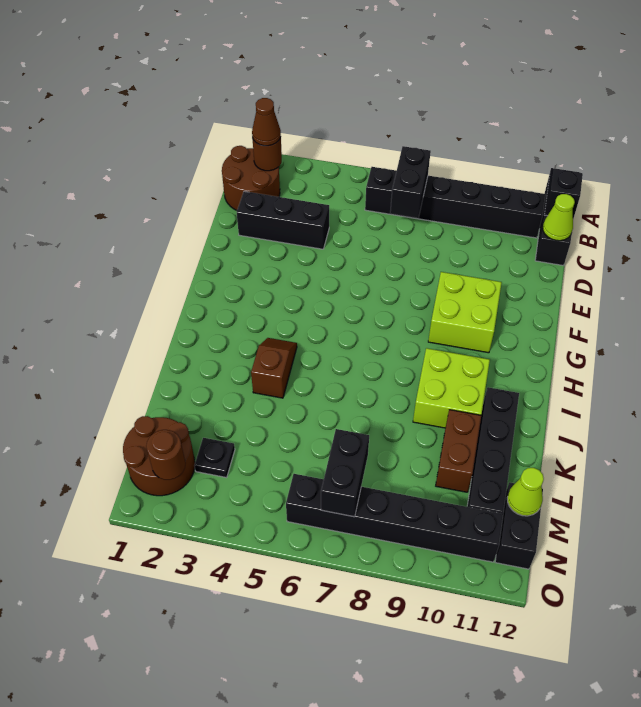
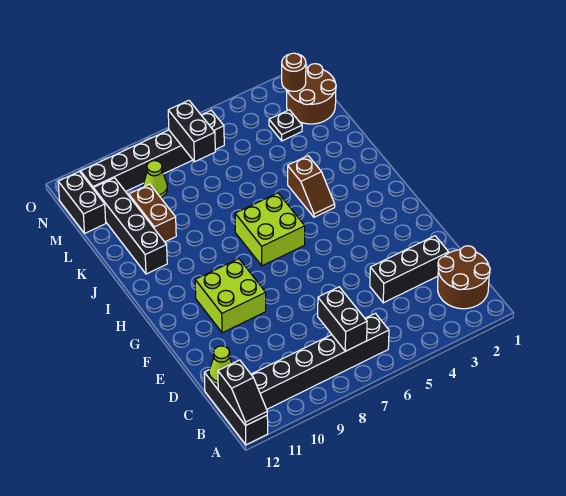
brown 1x1 round brick [252,137,282,171] -> none
brown 1x1 cone [252,98,281,146] -> none
lime 2x2 brick [413,348,490,428] -> lime 2x2 brick moved to [235,193,305,266]
lime 1x1 cone [507,468,544,516] -> lime 1x1 cone moved to [143,161,167,198]

